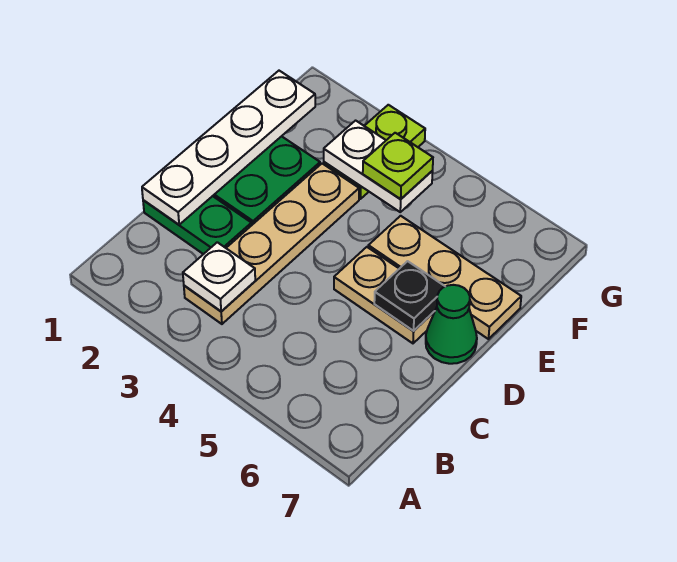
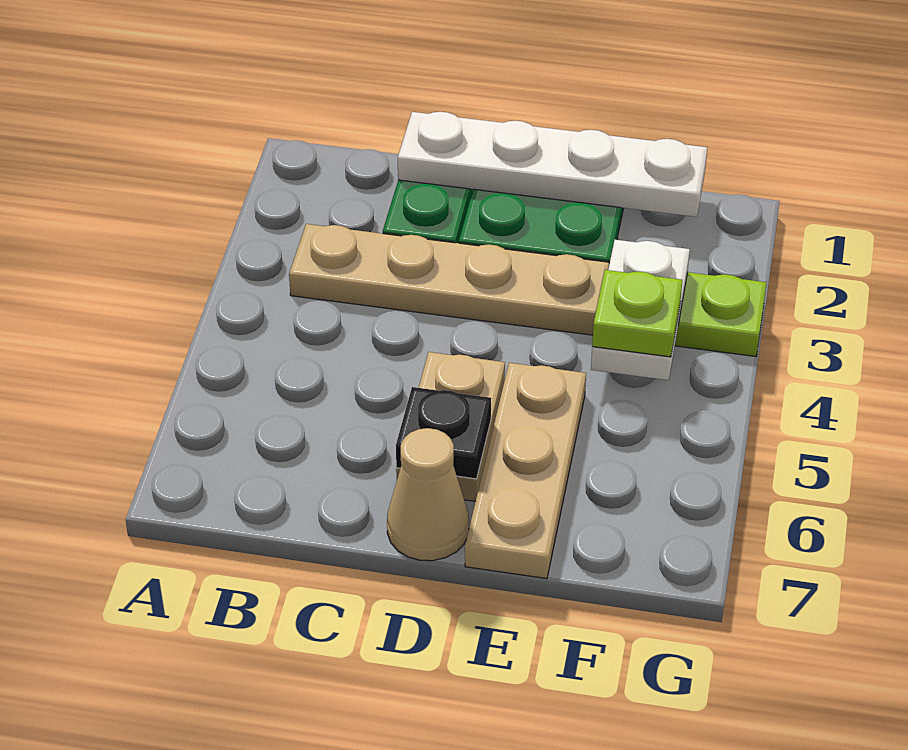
white 1x1 plate [183,242,255,311] -> none
green 1x1 cone [426,285,477,364] -> tan 1x1 cone [387,428,469,561]

